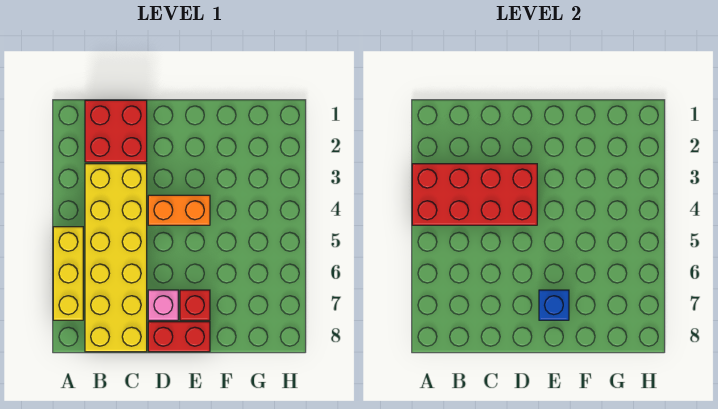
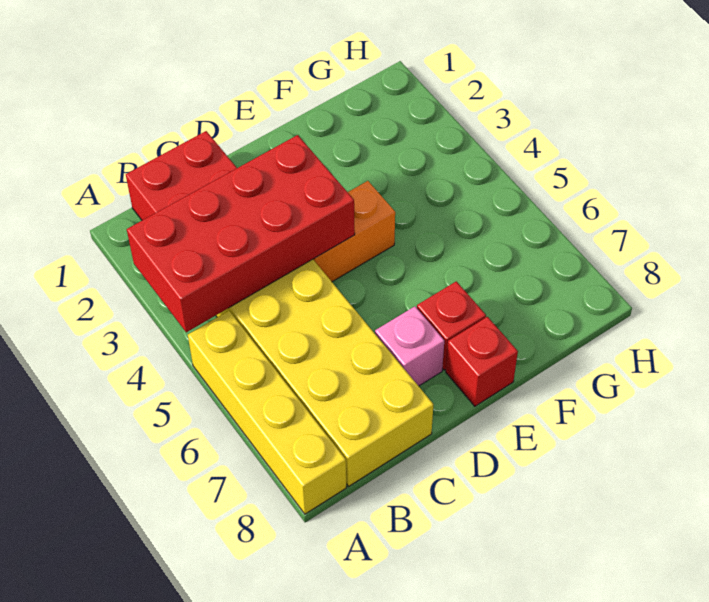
yellow 1x3 brick [53,227,83,320] -> yellow 1x4 brick [188,311,346,514]
red 1x2 brick [148,322,210,352] -> red 1x1 brick [446,317,518,406]
blue 1x1 brick [539,290,569,320] -> none

